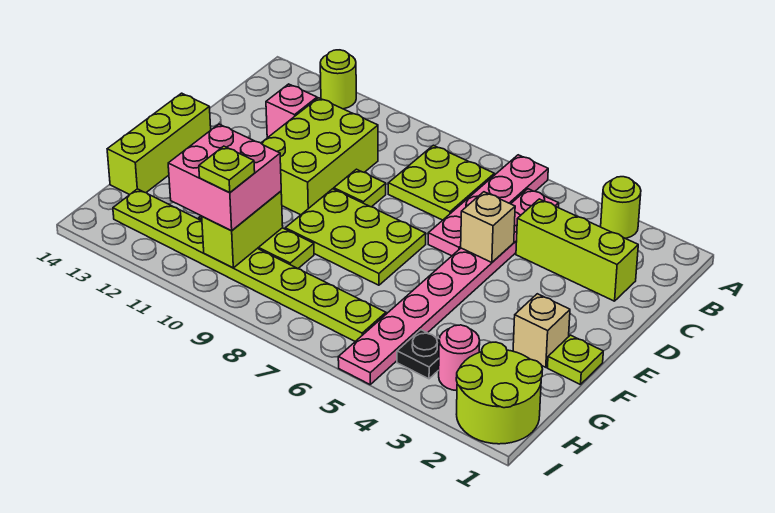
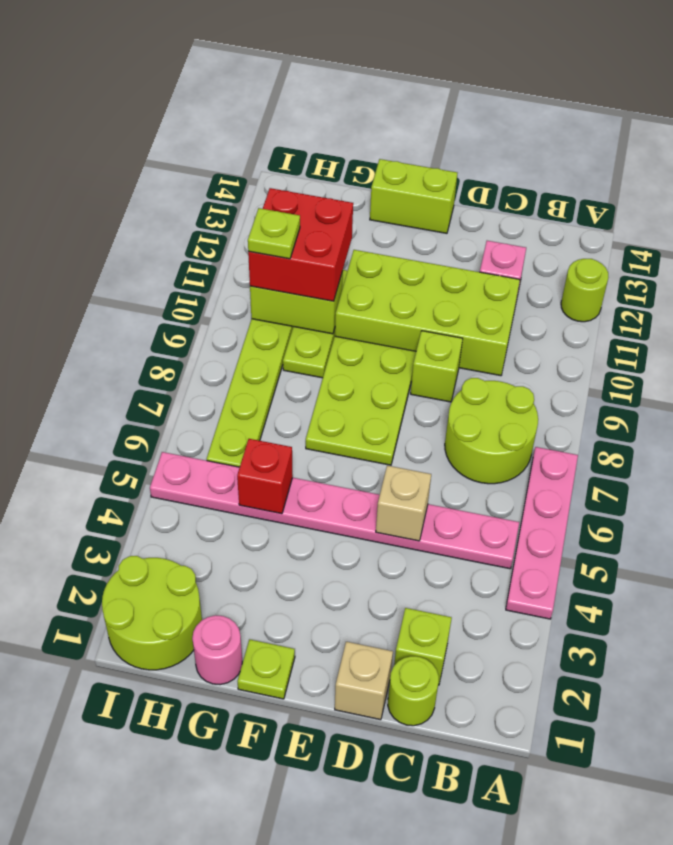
lime 1x1 round brick [601,177,641,238] -> lime 1x1 round brick moved to [388,656,439,726]
pink 1x4 plate [428,155,548,256] -> pink 1x4 plate turned to [506,447,578,619]
lime 2x2 plate [388,145,494,220] -> lime 2x2 round brick [445,378,538,484]
lime 1x3 brick [516,199,638,301] -> lime 1x1 brick [394,608,452,685]
lime 2x3 brick [261,98,378,215] -> lime 2x4 brick [335,250,520,376]
lime 1x1 plate [334,169,386,207] -> lime 1x1 brick [411,331,463,402]
lime 1x3 brick [107,93,211,195] -> lime 1x2 brick [370,159,457,233]
tan 1x1 brick [513,294,570,367] -> tan 1x1 brick moved to [335,642,393,720]
none -> red 1x1 brick [237,439,293,514]
pink 2x2 brick [168,124,281,231] -> red 2x2 brick [248,188,353,301]
pink 1x1 round brick [439,325,480,391] -> pink 1x1 round brick moved to [192,615,242,685]
black 1x1 plate [397,330,439,379] -> none

